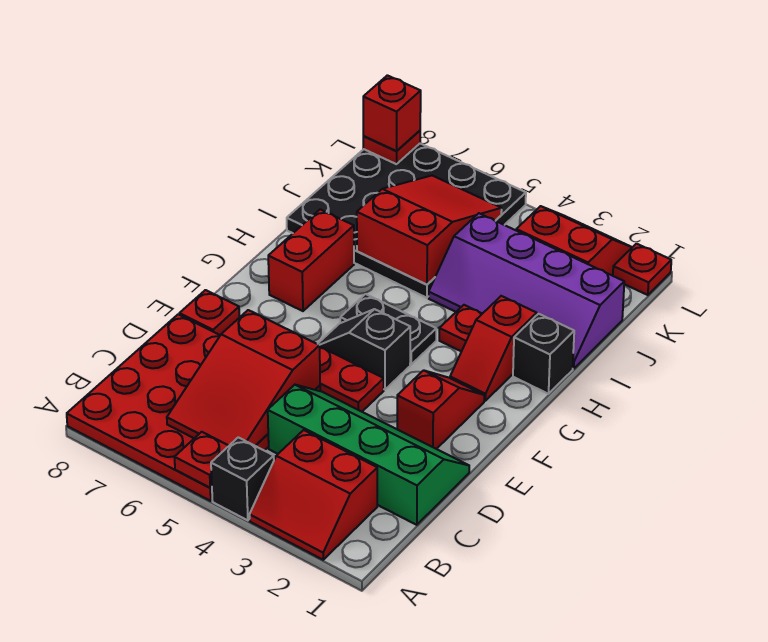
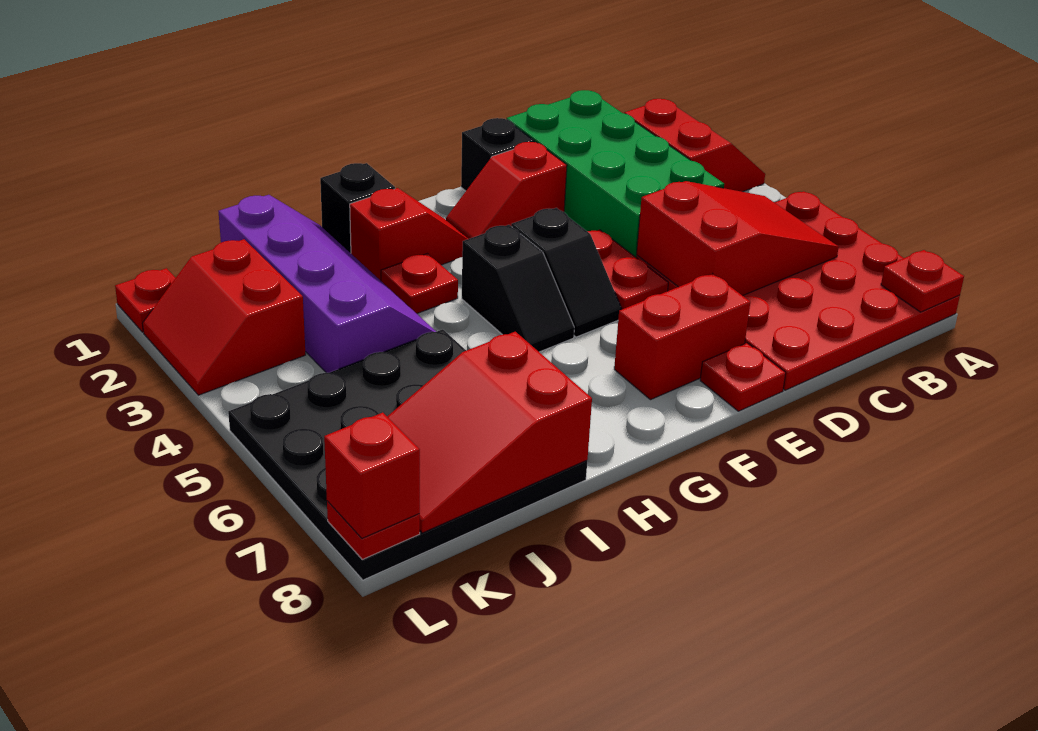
black 1x1 brick [211,437,274,520] -> black 1x1 brick moved to [461,118,534,191]
red 1x1 plate [175,432,229,488] -> red 1x1 plate moved to [881,250,964,312]
green 2x4 slope [268,385,469,525] -> green 2x4 brick [507,90,724,257]
black 1x2 plate [340,294,436,364] -> black 1x2 slope [462,225,574,352]
red 1x2 brick [268,209,354,311] -> red 1x2 brick moved to [614,273,750,400]
red 2x3 slope [357,176,502,285] -> red 2x3 slope moved to [387,332,592,533]

